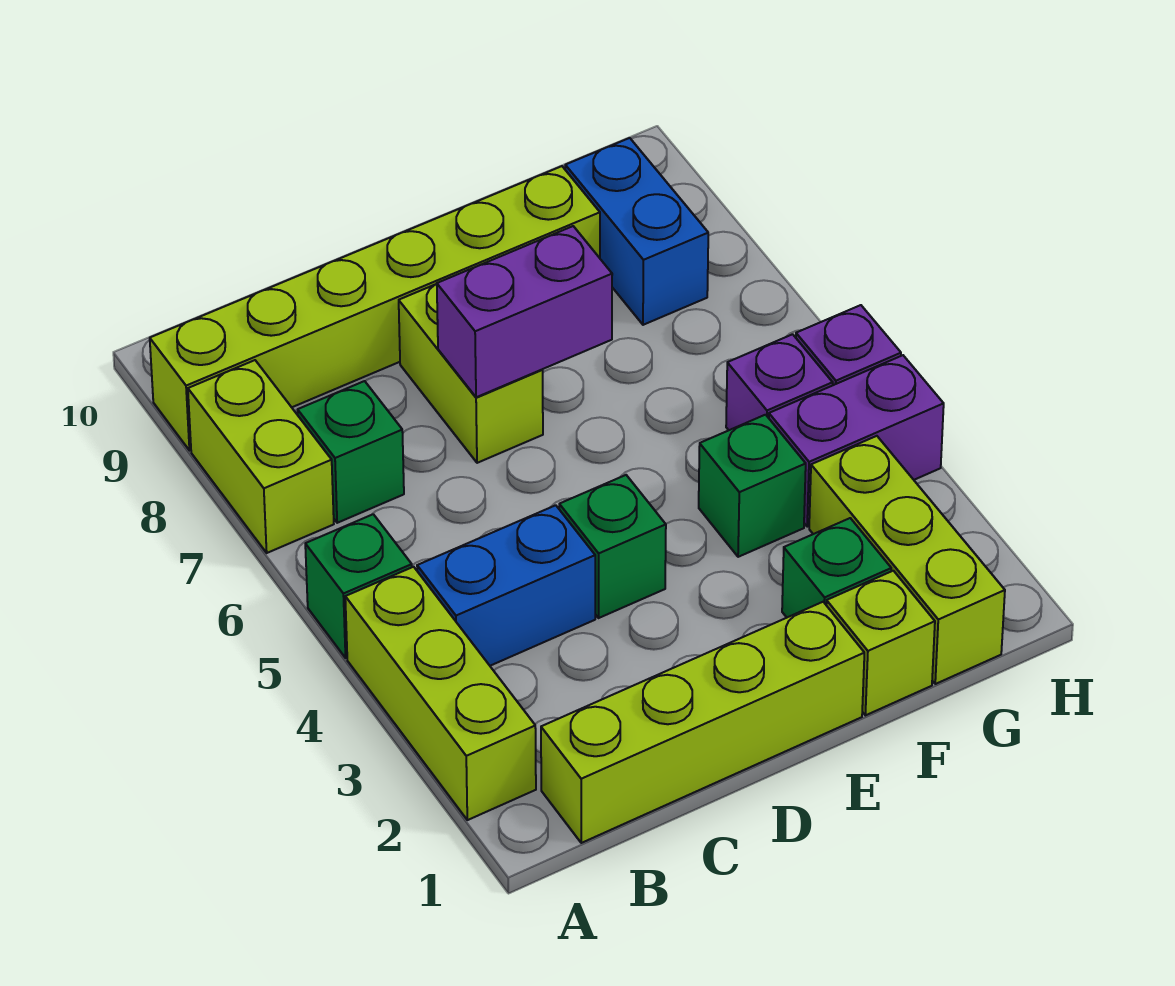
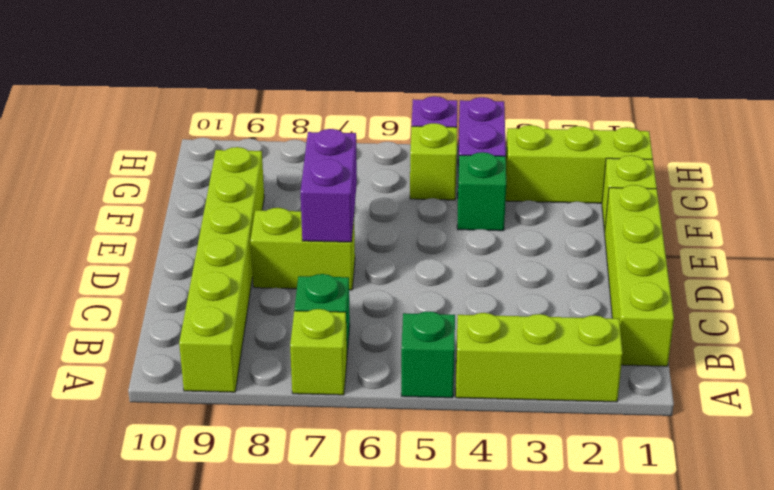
lime 1x2 brick [188,360,334,553] -> lime 1x1 brick [290,309,347,395]
blue 1x2 brick [417,505,595,666] -> none
green 1x1 brick [559,475,666,618] -> none
green 1x1 brick [782,518,891,617] -> none
purple 1x1 brick [726,334,833,430] -> lime 1x1 brick [410,123,457,200]
blue 1x2 brick [565,138,708,325] -> none

